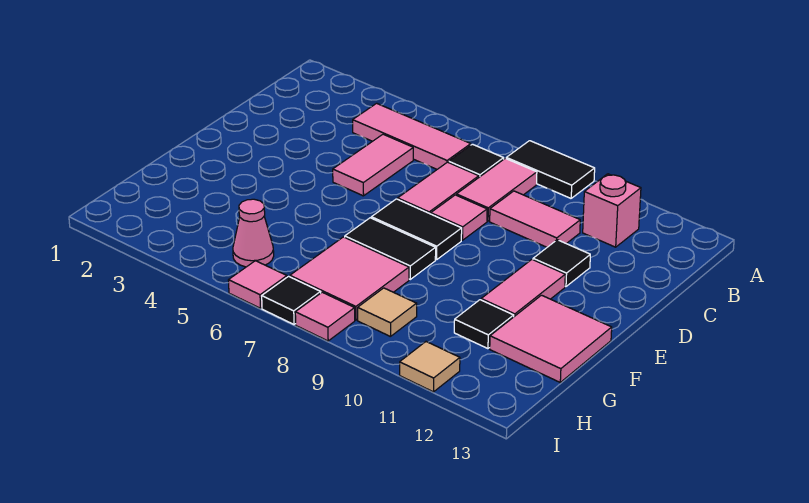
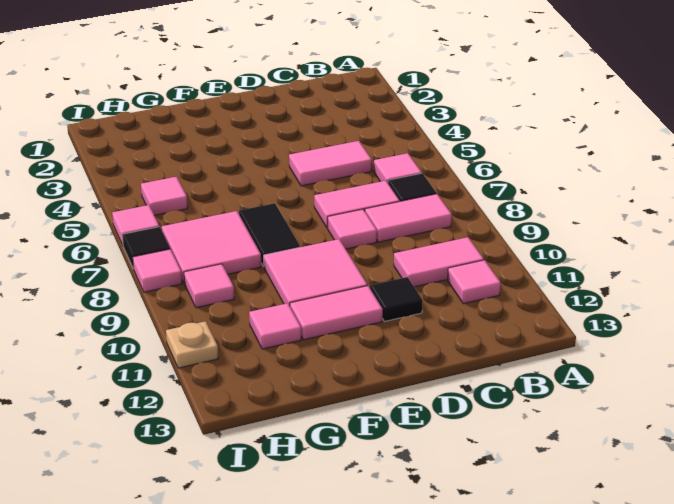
black 1x2 tile [506,141,595,198] -> none
pink 1x3 tile [353,103,471,169] -> pink 1x1 tile [374,153,422,182]
pink 1x1 brick [583,174,641,247] -> pink 1x1 tile [448,260,501,304]
pink 1x2 tile [490,191,580,247] -> pink 1x2 tile turned to [394,237,484,287]
black 1x2 tile [371,199,462,260] -> none
pink 2x2 tile [490,295,612,382] -> pink 2x2 tile moved to [264,239,367,306]
black 1x1 tile [454,300,514,349] -> pink 1x1 tile [249,303,301,349]
pink 1x1 cone [233,199,274,267] -> pink 1x1 tile [141,177,188,216]
tan 1x1 tile [358,288,417,337] -> pink 1x1 tile [184,264,234,308]
tan 1x1 tile [400,342,460,392] -> tan 1x1 plate [166,321,218,368]

